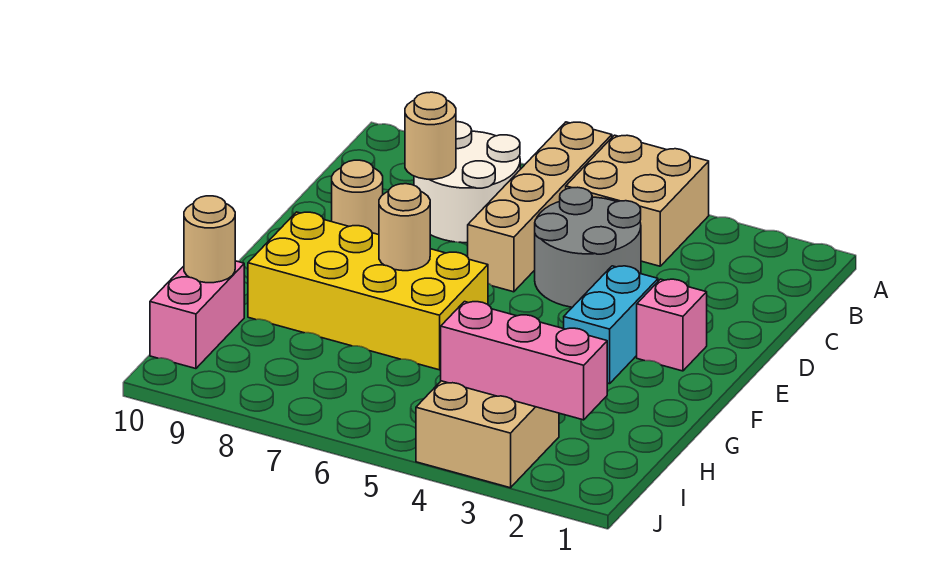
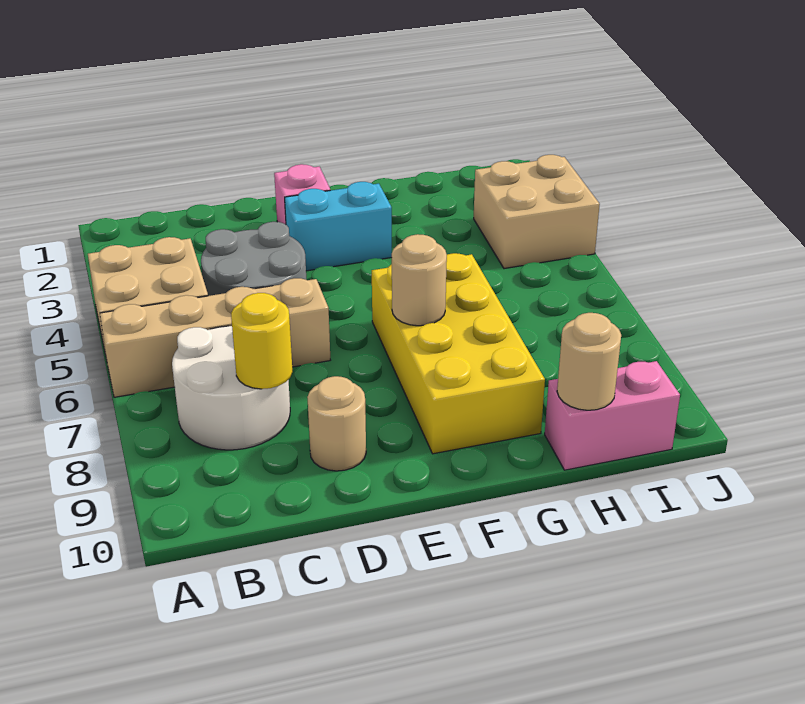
tan 1x1 round brick [405,92,456,179] -> yellow 1x1 round brick [231,293,293,389]
pink 1x3 brick [441,302,607,420] -> none

